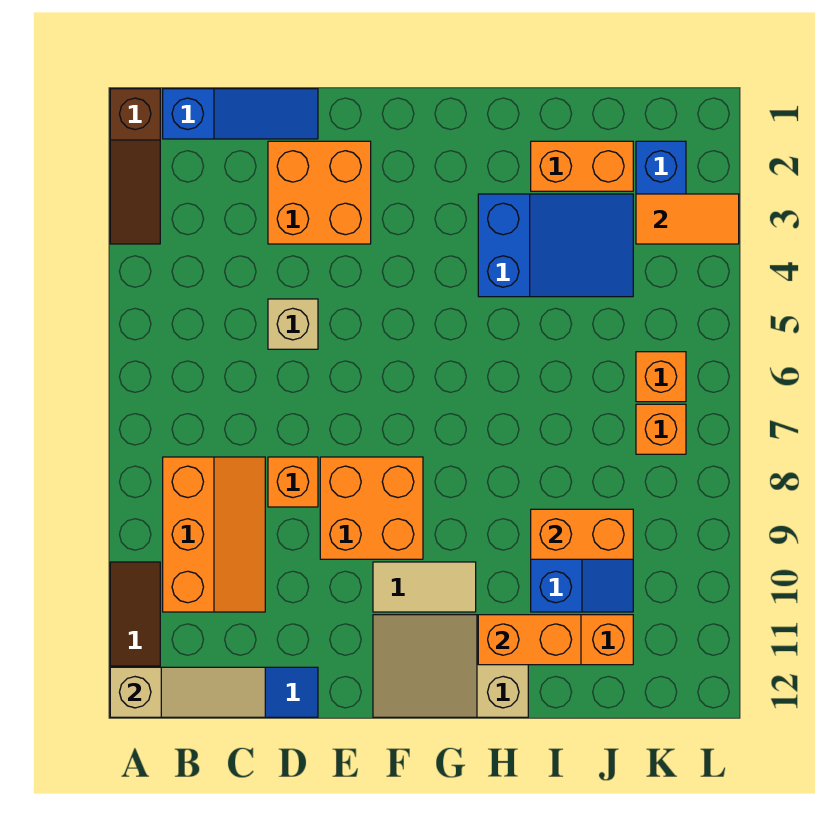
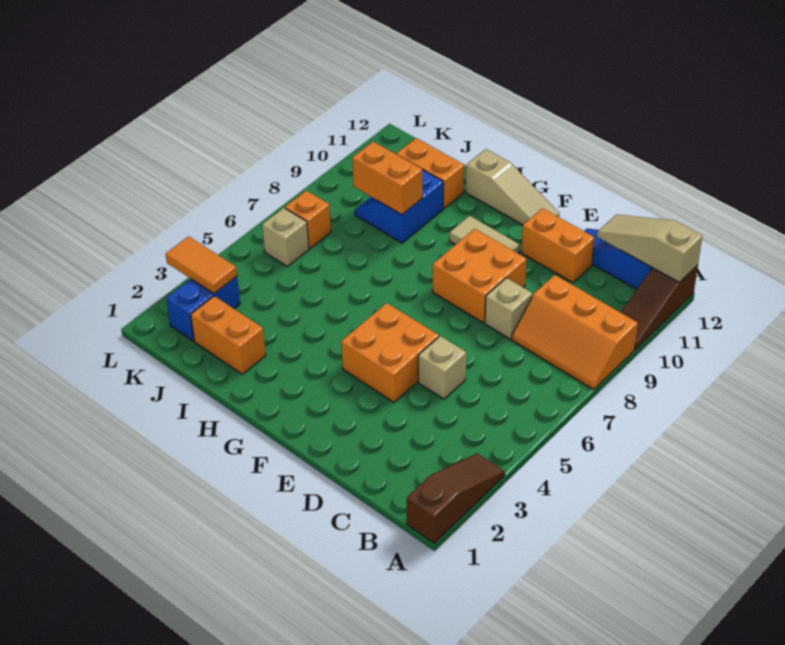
blue 1x3 slope [163,89,318,139] -> none
orange 2x3 slope [163,457,265,612] -> orange 2x3 slope turned to [512,275,638,390]
orange 2x2 brick [268,141,371,244] -> orange 2x2 brick moved to [341,303,439,402]
orange 1x1 brick [268,457,318,507] -> tan 1x1 brick [485,278,532,339]
tan 2x3 slope [373,615,528,717] -> tan 1x3 slope [466,149,559,225]
blue 2x3 slope [478,194,633,297] -> none
orange 1x2 brick [478,615,581,665] -> orange 1x2 brick moved to [521,208,594,283]
orange 1x1 brick [636,352,686,402] -> tan 1x1 brick [262,208,309,266]

